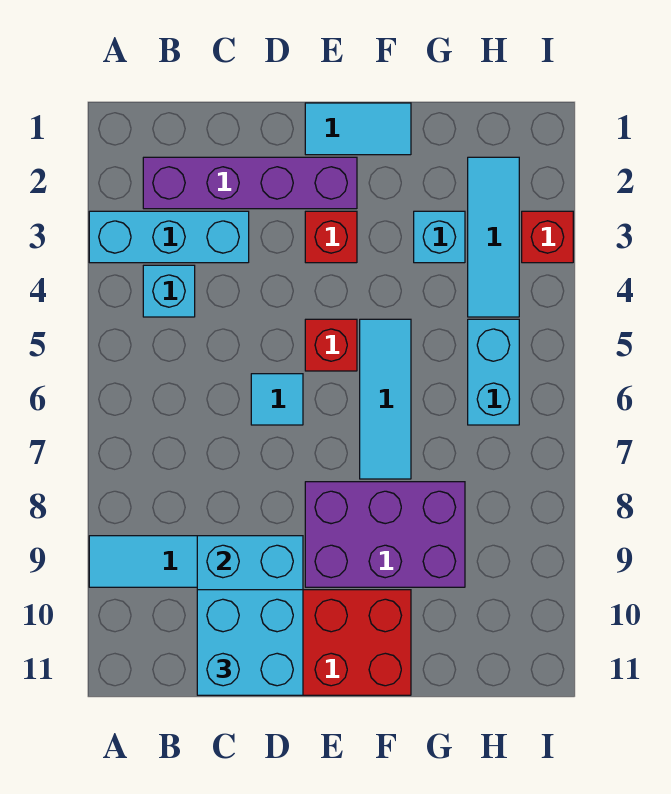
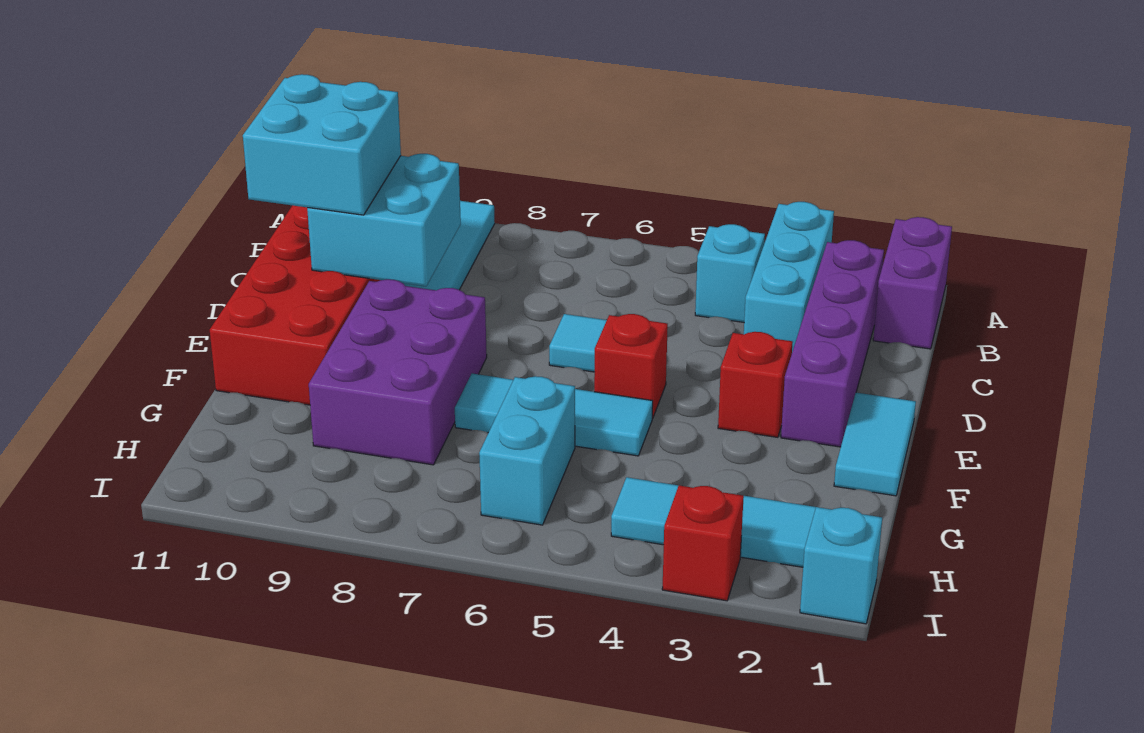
none -> purple 1x2 brick [873,217,952,349]
cyan 1x1 brick [414,211,465,263] -> cyan 1x1 brick moved to [800,507,882,624]
cyan 1x2 brick [468,319,519,425] -> cyan 1x2 brick turned to [479,376,575,525]

